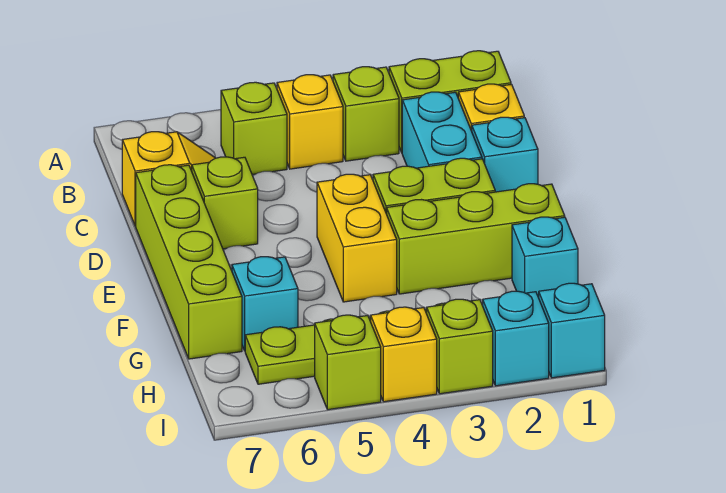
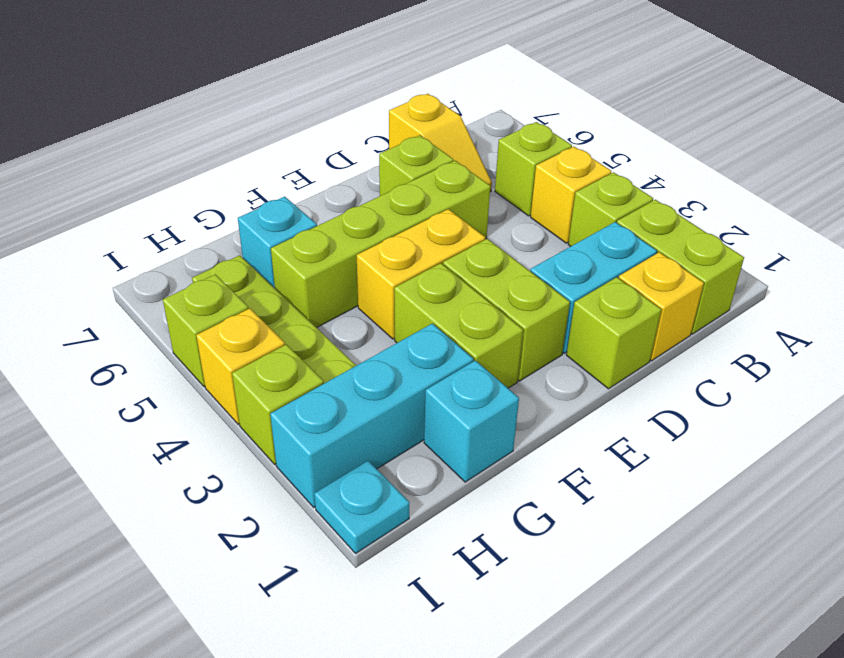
cyan 1x1 brick [472,117,538,192] -> lime 1x1 brick [567,277,661,389]
lime 1x4 brick [136,165,242,359] -> lime 1x4 brick moved to [271,161,490,328]
lime 1x3 brick [387,184,565,294] -> lime 1x2 brick [394,263,523,388]
cyan 1x1 brick [539,283,605,378] -> cyan 1x1 plate [314,461,409,554]
cyan 1x1 brick [483,291,549,386] -> cyan 1x3 brick [270,324,473,507]

